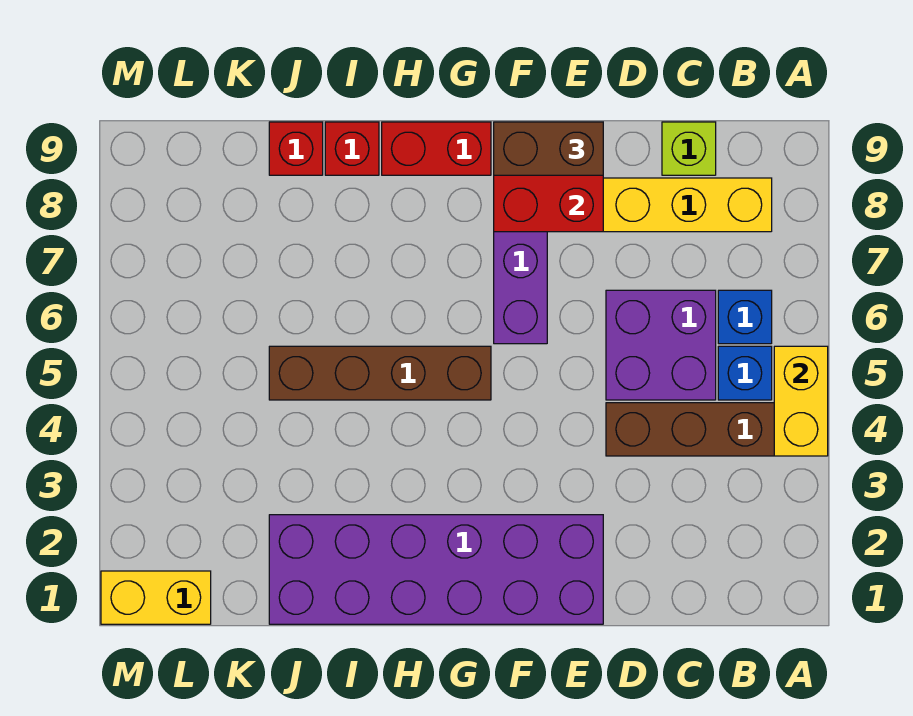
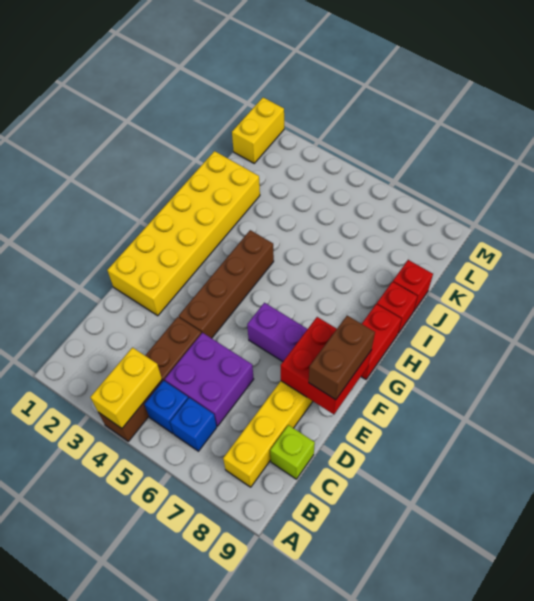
yellow 1x2 brick [774,346,828,456] -> yellow 1x2 brick turned to [91,348,162,428]
purple 2x6 brick [269,515,603,624] -> yellow 2x6 brick [107,151,260,316]
brown 1x4 brick [269,346,491,400] -> brown 1x4 brick moved to [179,230,274,338]

